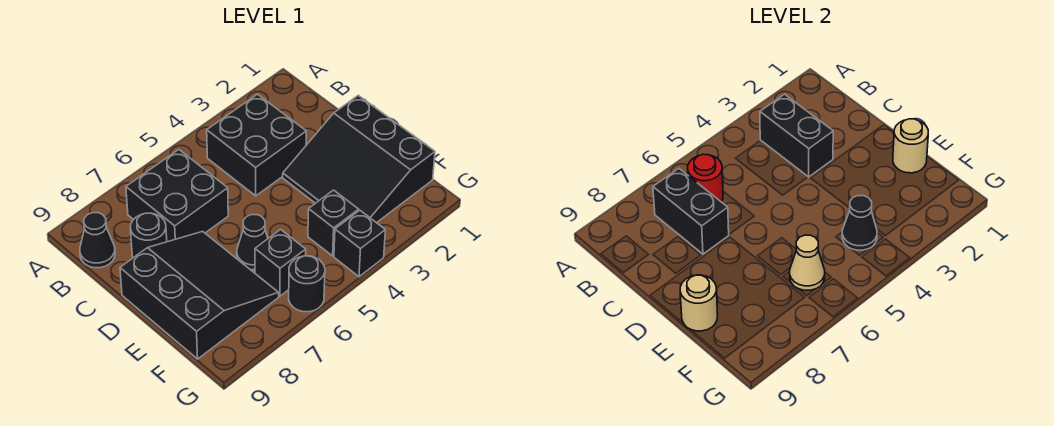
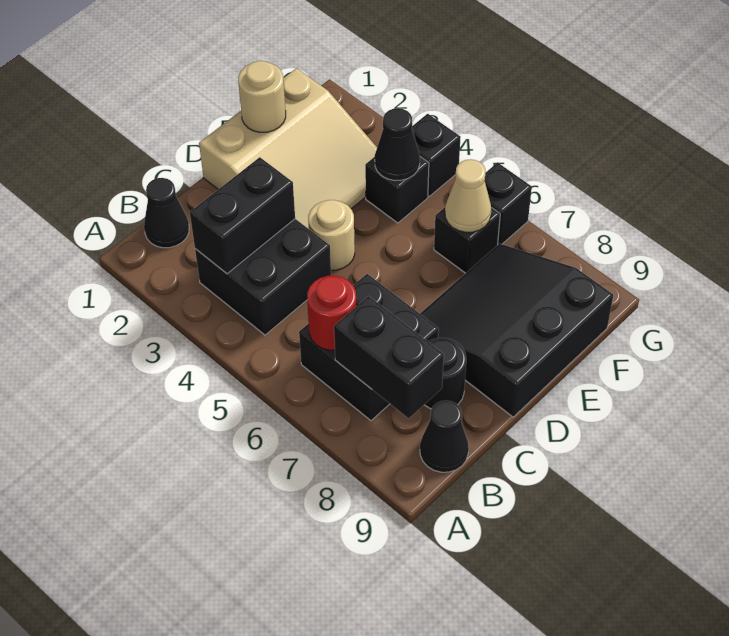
black 1x2 brick [653,169,729,254] -> black 1x2 brick turned to [334,296,444,418]
black 3x3 slope [283,95,435,223] -> tan 3x3 slope [199,68,377,229]
black 1x1 cone [237,215,268,270] -> black 1x1 cone moved to [144,178,189,248]
tan 1x1 round brick [680,275,718,331] -> tan 1x1 round brick moved to [308,200,355,270]
black 1x1 round brick [289,256,325,312] -> black 1x1 brick [485,163,532,244]

